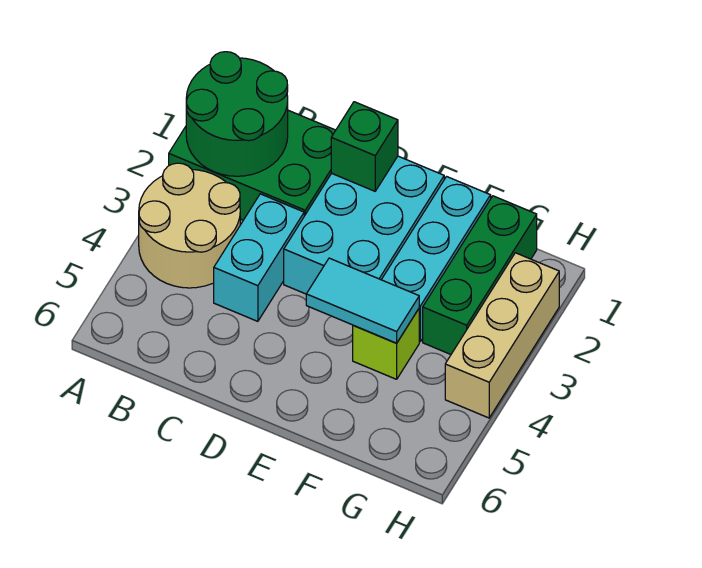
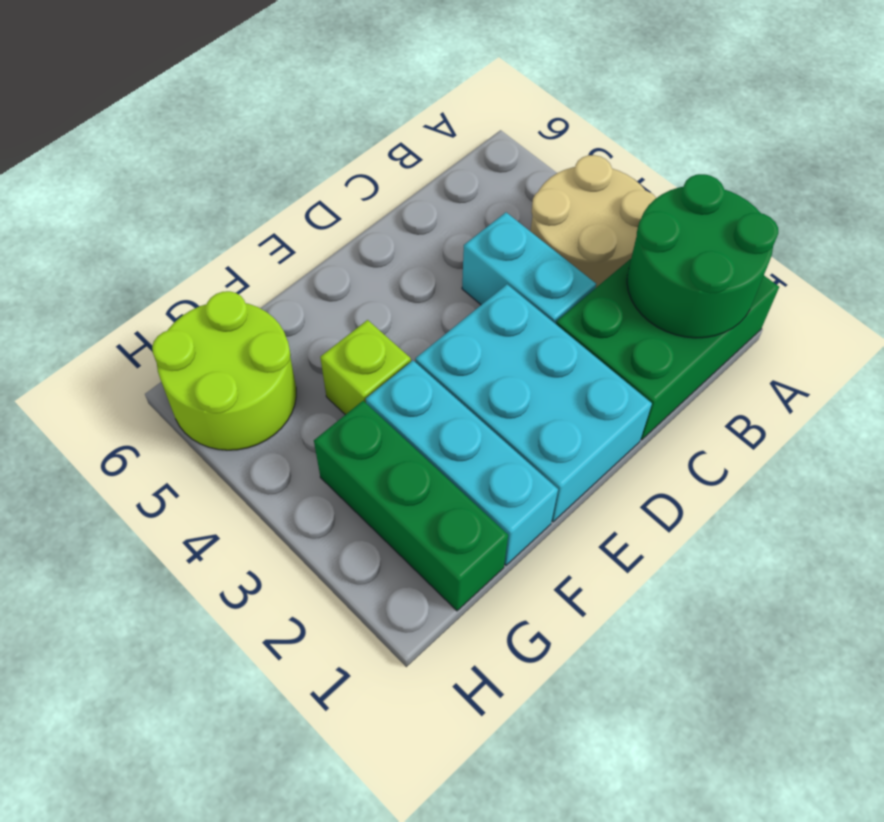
green 1x1 brick [331,102,398,191] -> none
cyan 1x2 tile [306,258,419,343] -> none
none -> lime 2x2 round brick [152,291,296,450]
tan 1x3 brick [445,253,559,418] -> none

